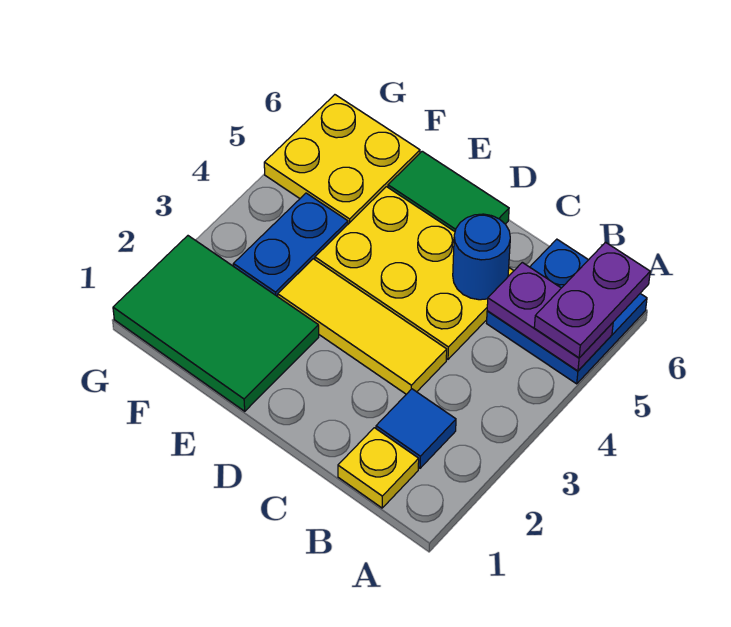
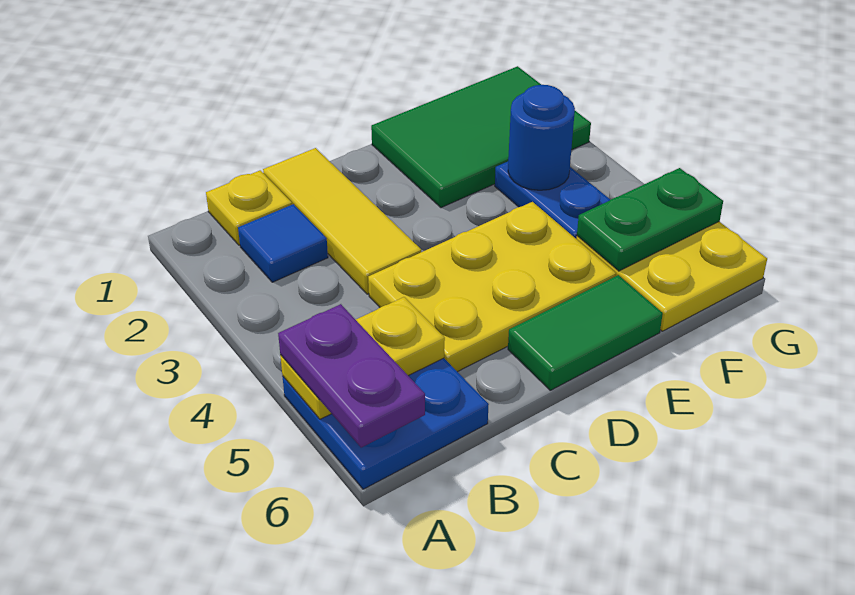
purple 1x2 plate [487,262,613,371] -> yellow 1x2 plate [280,297,445,419]
yellow 1x3 tile [278,259,447,394] -> yellow 1x3 tile turned to [263,148,421,294]
blue 1x1 round brick [453,214,510,300] -> blue 1x1 round brick moved to [508,85,575,190]
none -> green 1x2 plate [577,168,723,271]

